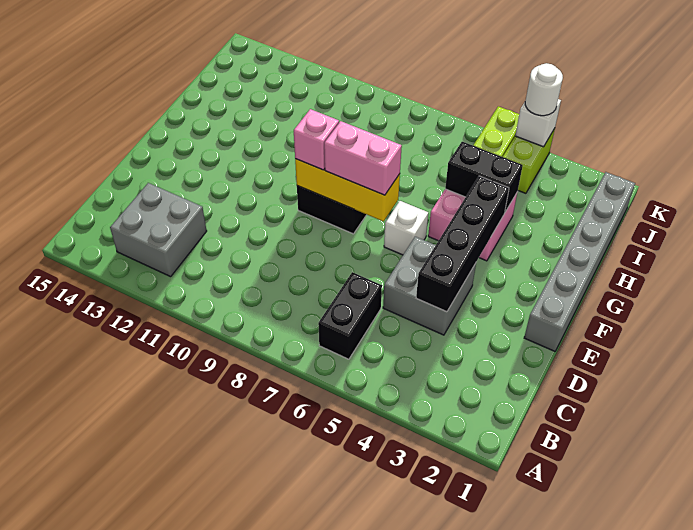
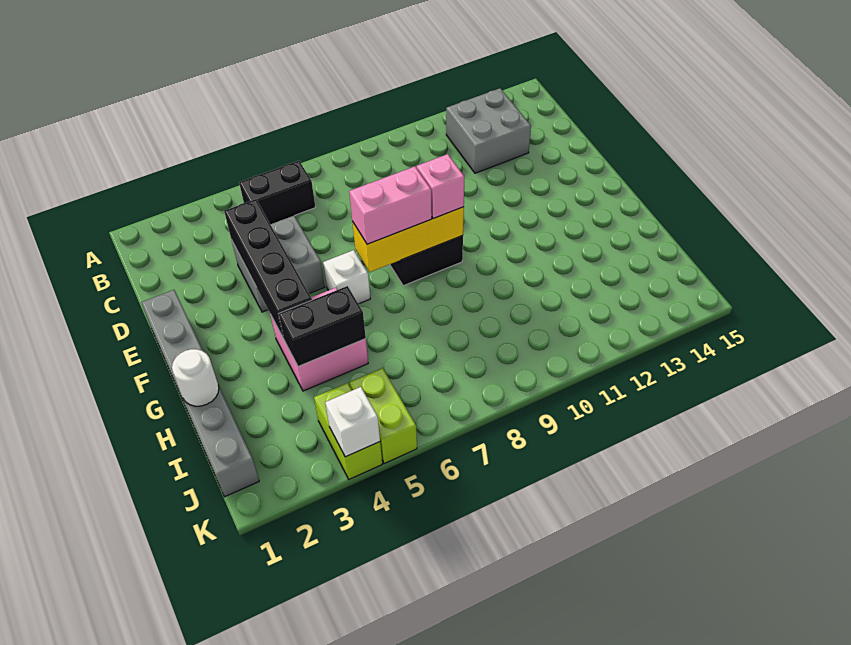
black 1x2 brick [318,272,382,359] -> black 1x2 brick turned to [239,161,315,224]
white 1x1 round brick [525,63,563,116] -> white 1x1 round brick moved to [172,349,219,406]

